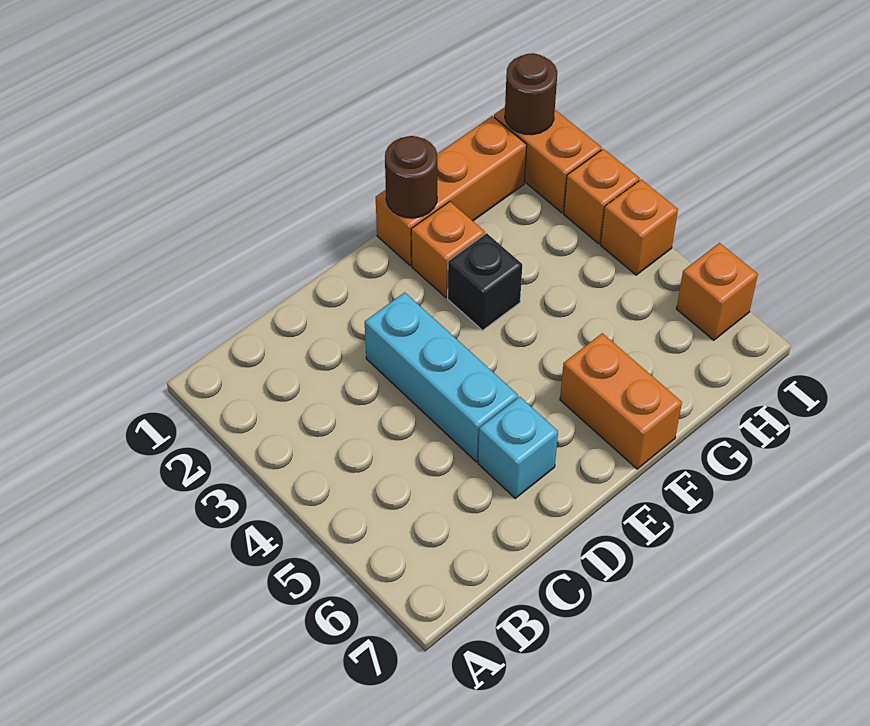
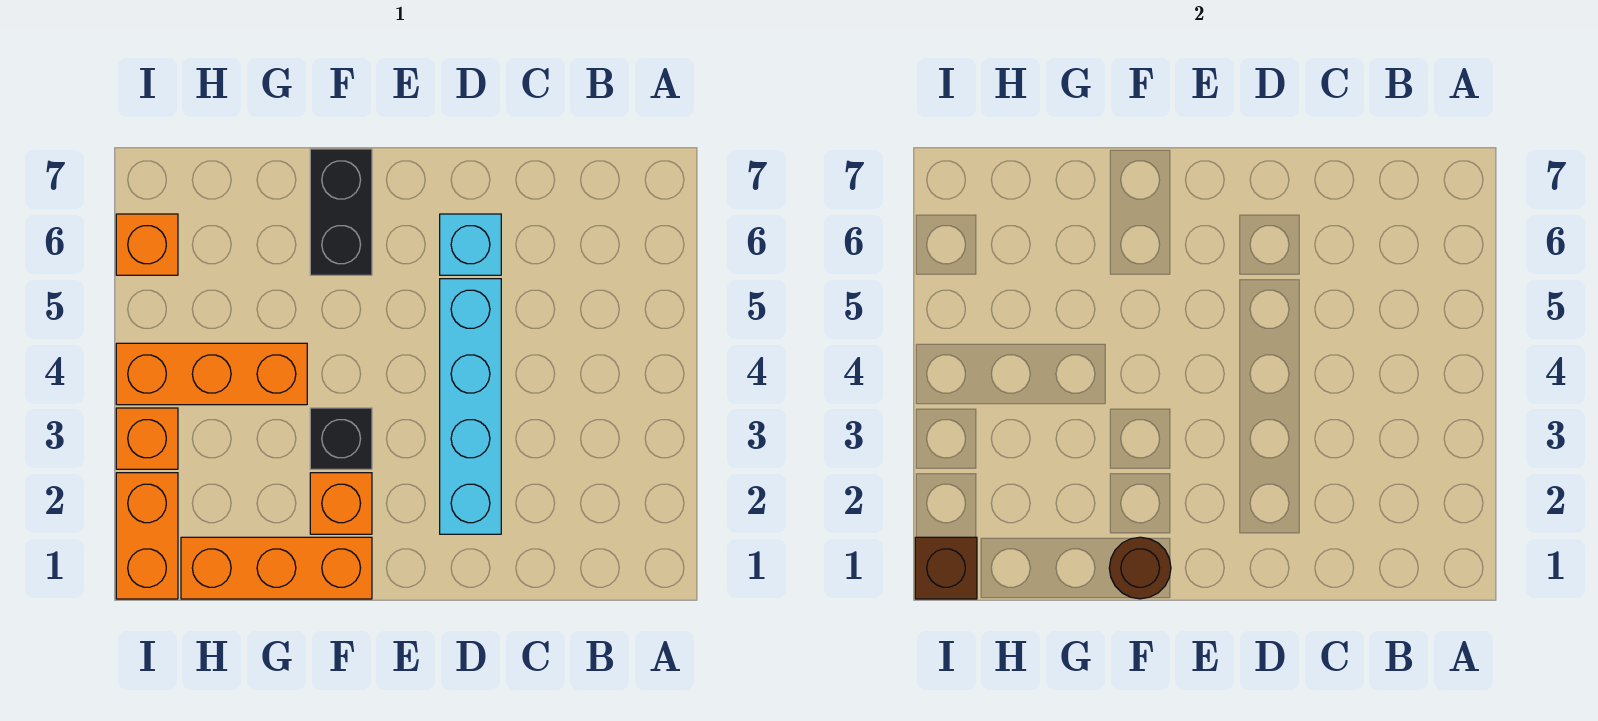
cyan 1x3 brick [365,292,518,462] -> cyan 1x4 brick [440,279,501,534]
orange 1x2 brick [560,333,682,469] -> black 1x2 brick [310,149,372,275]
brown 1x1 round brick [505,53,557,135] -> brown 1x1 brick [915,537,977,599]
orange 1x1 brick [601,180,678,275] -> orange 1x3 brick [116,343,307,405]

